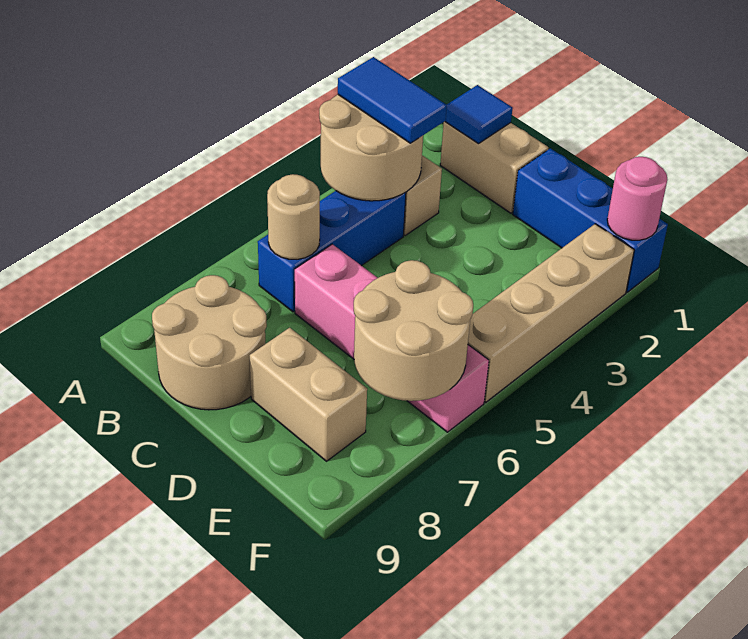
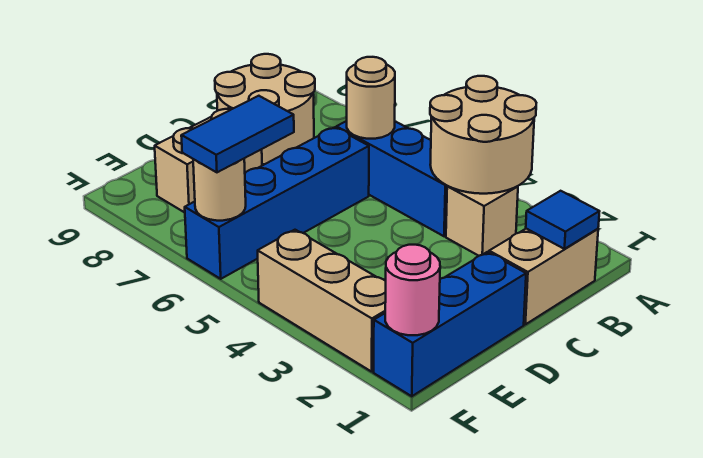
blue 1x2 tile [338,57,447,143] -> blue 1x2 tile moved to [181,96,294,172]
pink 1x4 brick [295,244,489,432] -> blue 1x4 brick [185,127,369,279]
tan 2x2 round brick [354,260,473,401] -> tan 1x1 round brick [193,159,246,221]
tan 1x4 brick [468,224,634,402] -> tan 1x3 brick [258,230,386,372]

